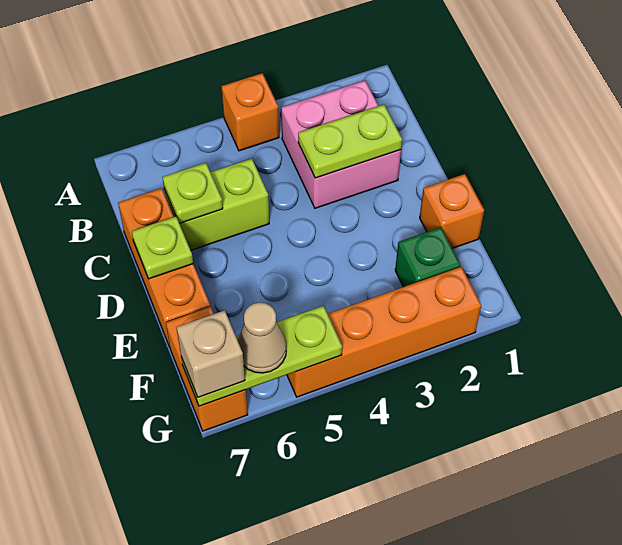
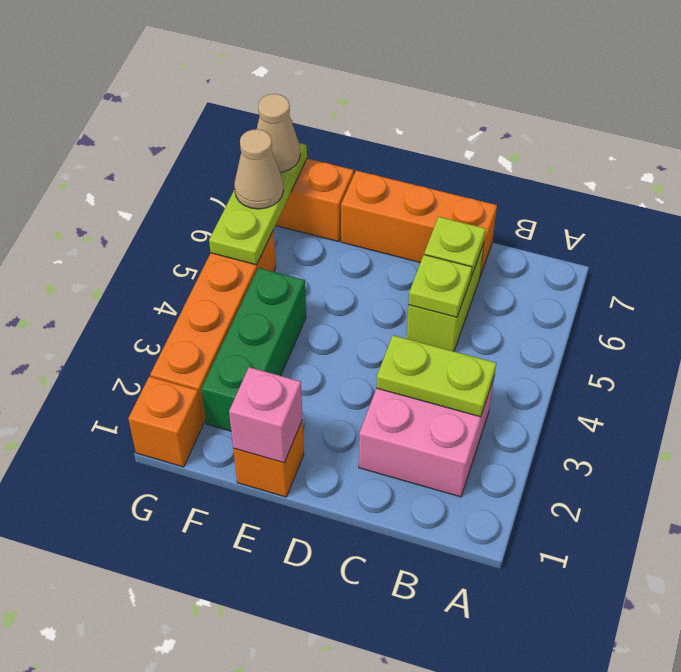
orange 1x1 brick [221,73,279,151] -> orange 1x1 brick moved to [128,376,203,467]
lime 1x2 plate [298,105,402,178] -> lime 1x2 plate turned to [376,335,496,417]
lime 1x1 plate [132,216,193,279] -> lime 1x1 plate moved to [408,255,472,317]
none -> pink 1x1 brick [229,367,302,463]
green 1x1 brick [395,227,460,287] -> green 1x3 brick [201,268,306,431]
tan 1x1 brick [177,310,245,397] -> tan 1x1 cone [257,94,300,172]

